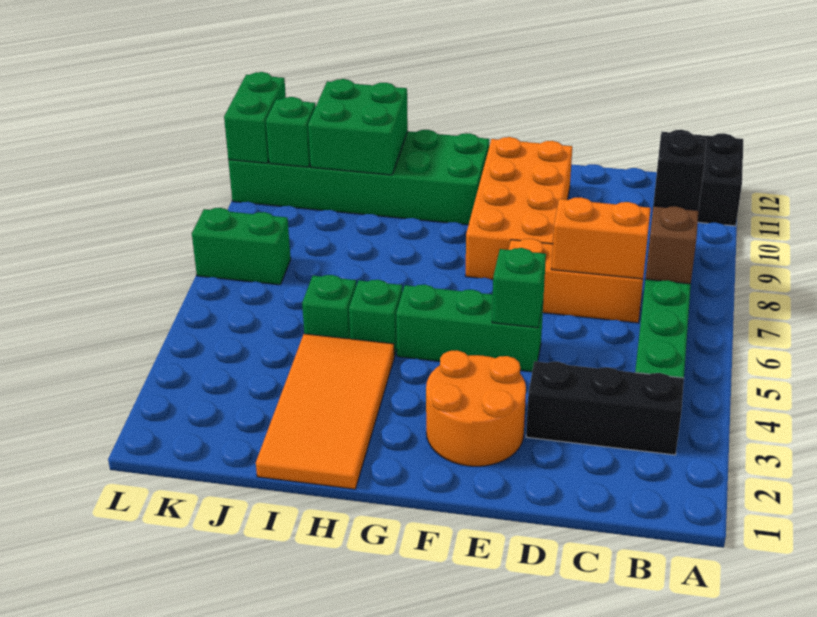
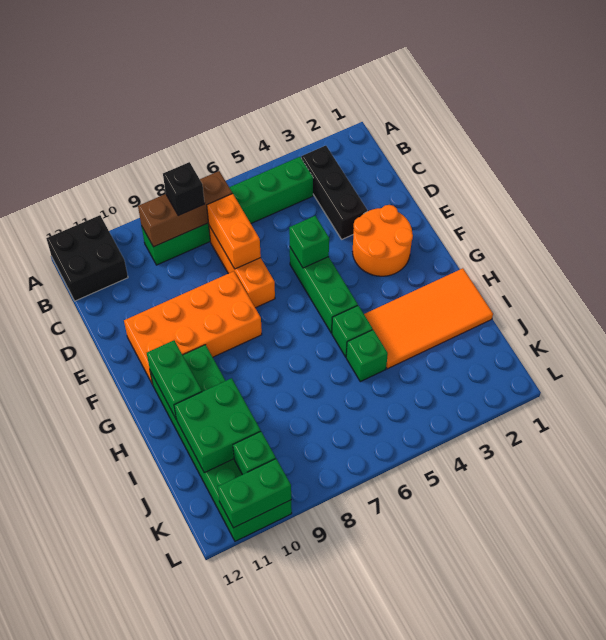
green 1x2 brick [192,208,291,285] -> green 1x2 brick moved to [147,340,202,418]

